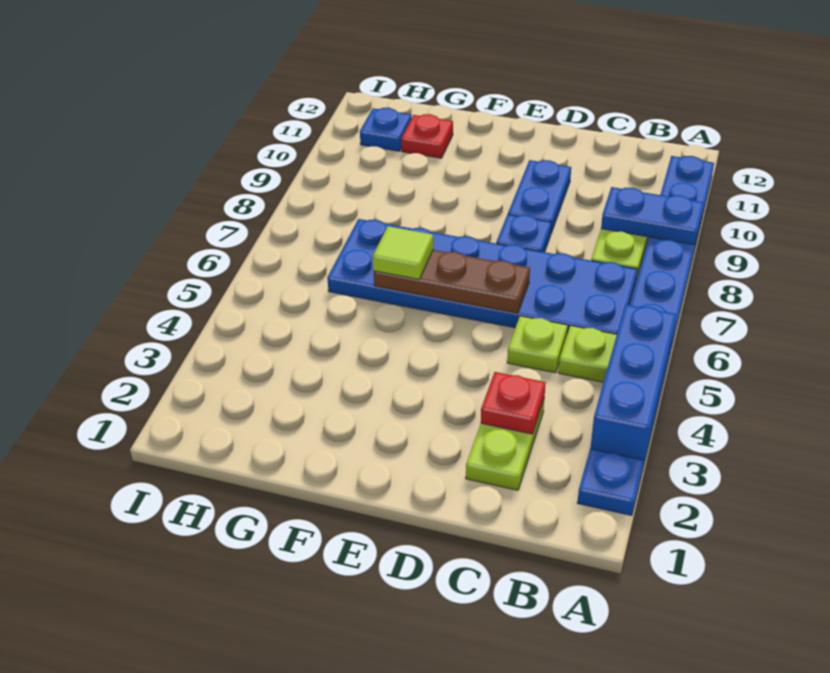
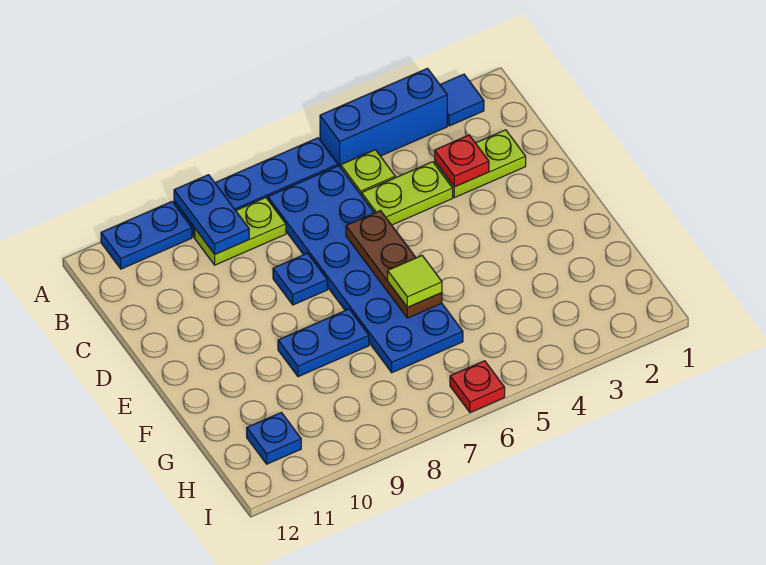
blue 1x1 plate [577,449,644,516] -> blue 1x1 tile [440,74,484,126]
lime 1x1 plate [507,316,568,373] -> lime 1x2 plate [362,162,453,225]
blue 1x2 plate [508,160,571,233] -> blue 1x2 plate moved to [278,309,369,377]
red 1x1 plate [401,114,453,158] -> red 1x1 plate moved to [450,361,505,413]

